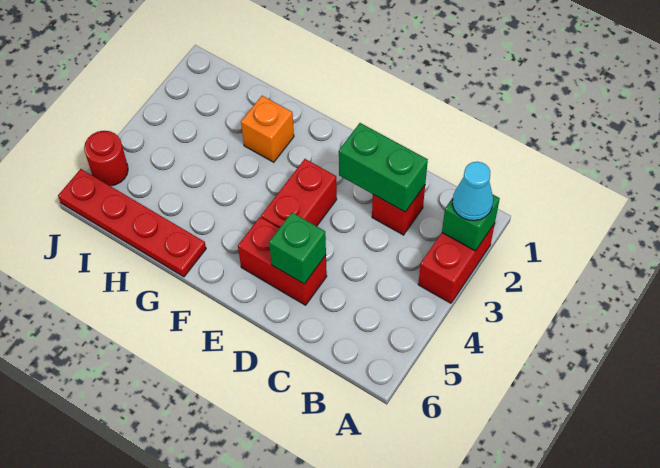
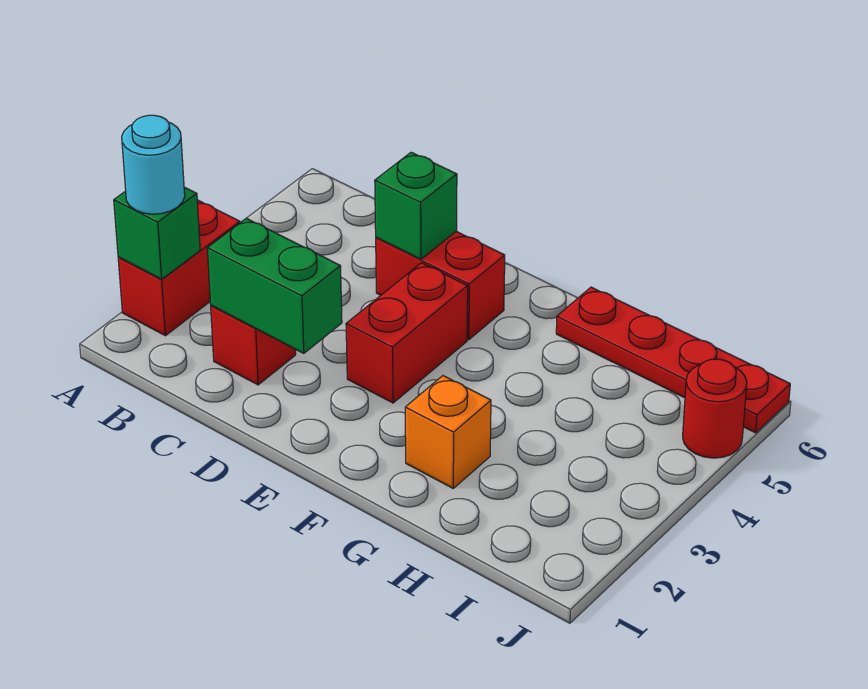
cyan 1x1 cone [453,162,493,221] -> cyan 1x1 round brick [122,115,185,214]

